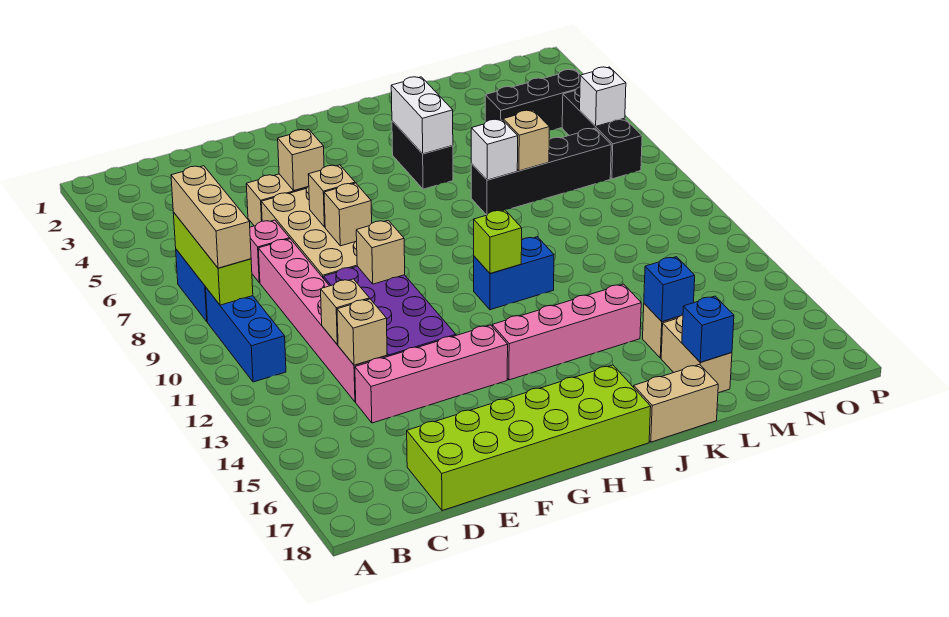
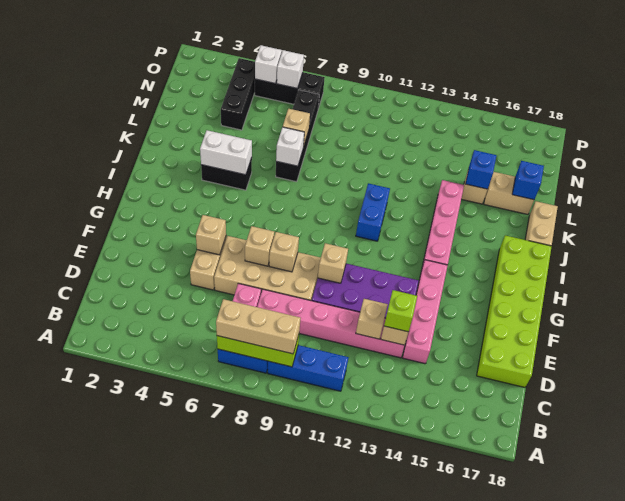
lime 1x1 brick [474,210,522,274] -> lime 1x1 brick moved to [384,290,417,332]
none -> white 1x1 brick [255,45,282,84]

